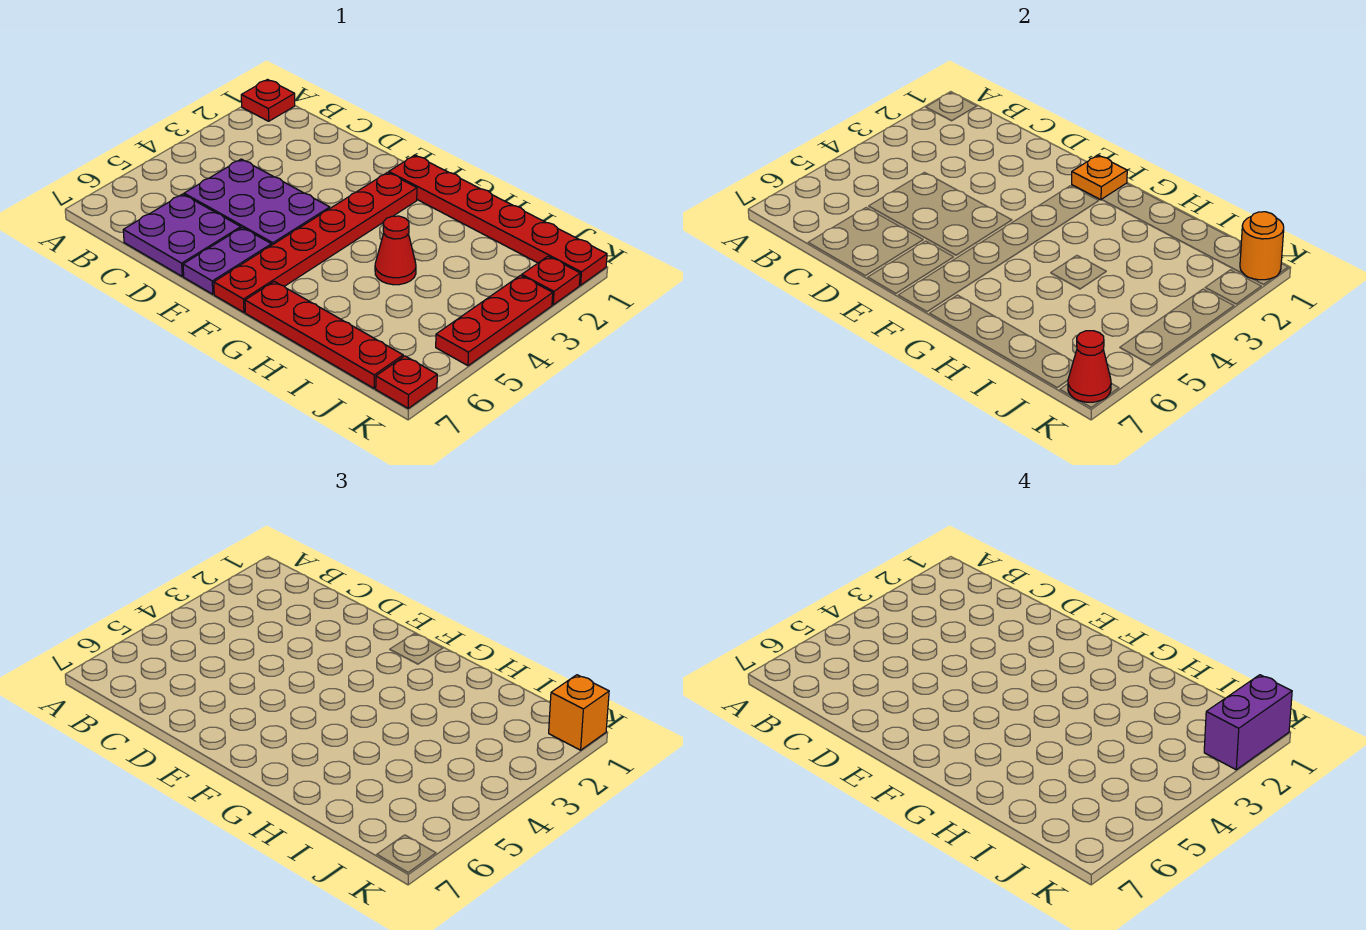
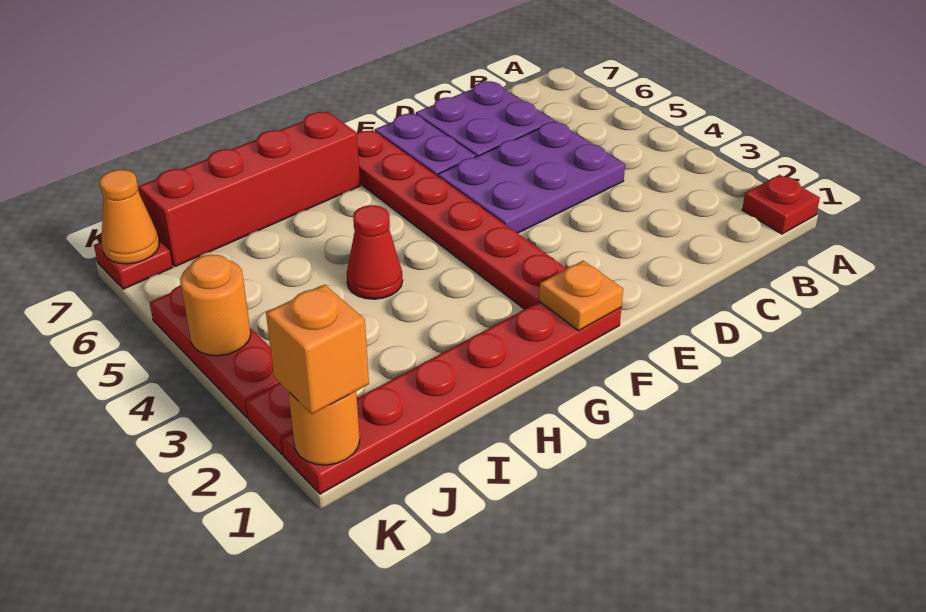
red 1x4 plate [245,282,403,388] -> red 1x4 brick [139,112,360,267]
purple 1x2 brick [1204,675,1292,770] -> none
none -> orange 1x1 round brick [180,255,251,356]
red 1x1 cone [1068,331,1111,402] -> orange 1x1 cone [100,170,159,264]

